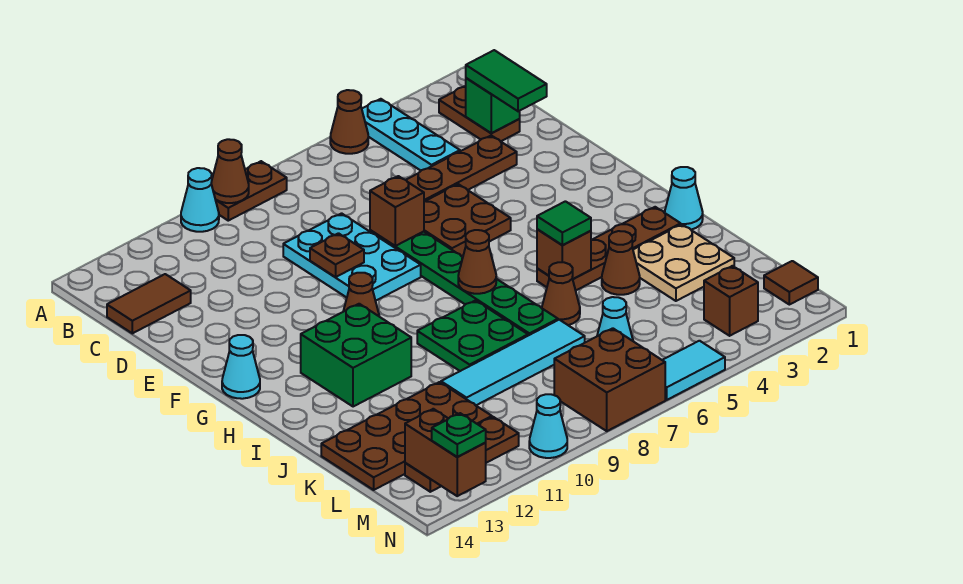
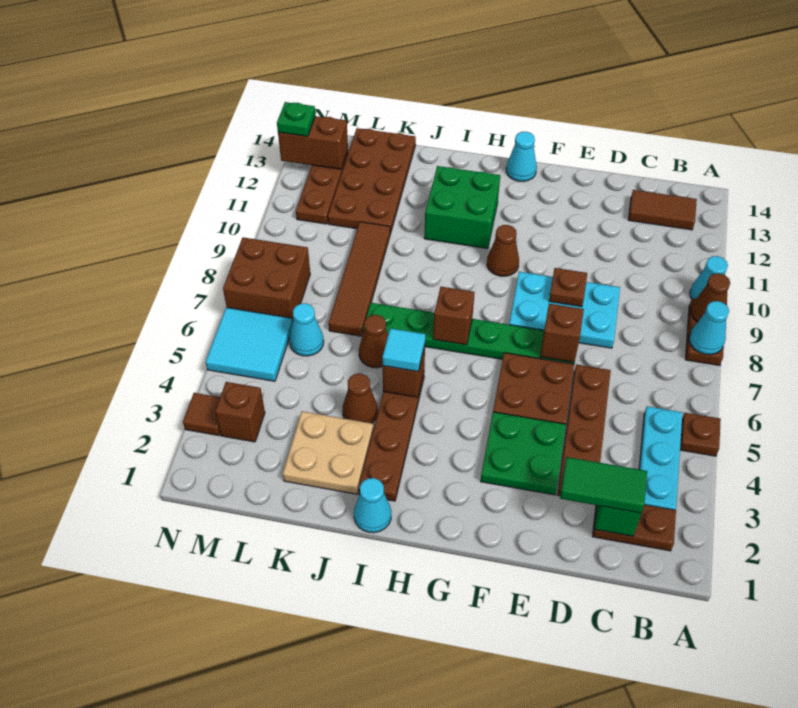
cyan 1x3 plate [362,99,460,170] -> cyan 1x3 plate turned to [639,406,683,510]
brown 1x1 cone [330,90,368,154] -> brown 1x1 plate [680,413,721,456]
brown 1x2 tile [107,274,191,333] -> brown 1x2 tile turned to [628,190,697,230]
brown 1x1 cone [458,230,496,294] -> brown 1x1 brick [433,287,475,345]
green 1x1 tile [537,201,591,245] -> cyan 1x1 tile [382,328,425,371]
green 2x2 plate [417,300,528,371] -> green 2x2 plate moved to [481,412,566,495]
cyan 1x4 tile [441,320,585,405] -> brown 1x4 tile [329,222,390,336]
brown 1x1 tile [764,261,818,305] -> brown 1x1 tile moved to [183,393,220,436]
cyan 1x2 tile [663,341,725,400] -> cyan 2x2 tile [206,307,293,381]
cyan 1x1 cone [529,394,567,458] -> cyan 1x1 cone moved to [689,301,729,355]

